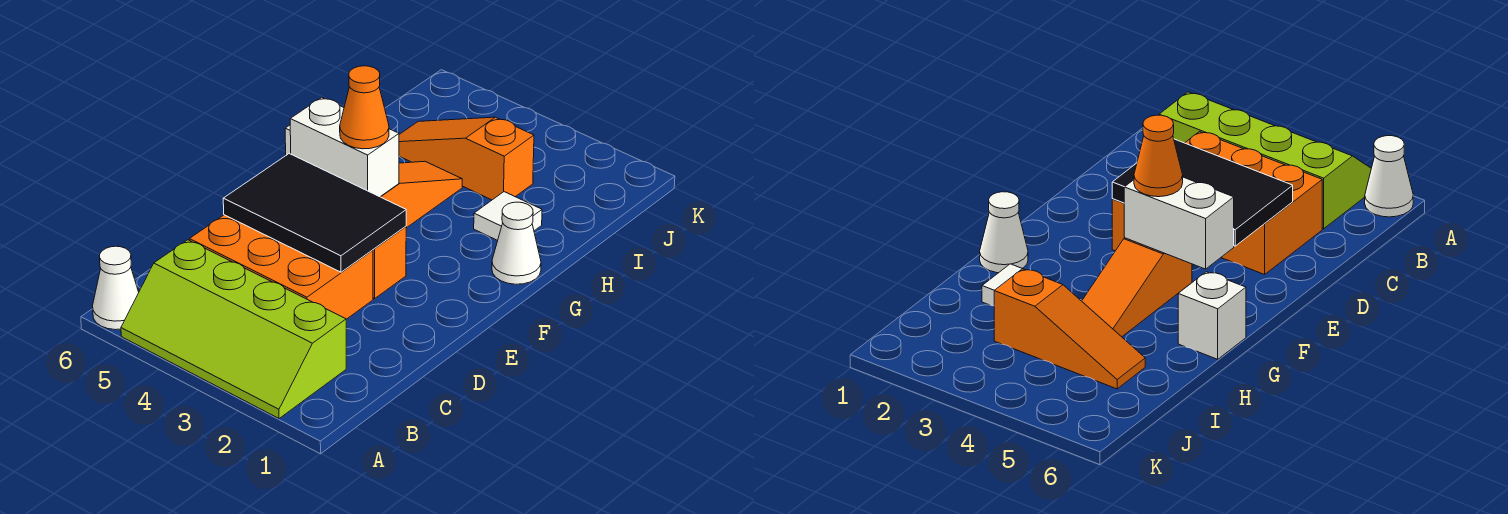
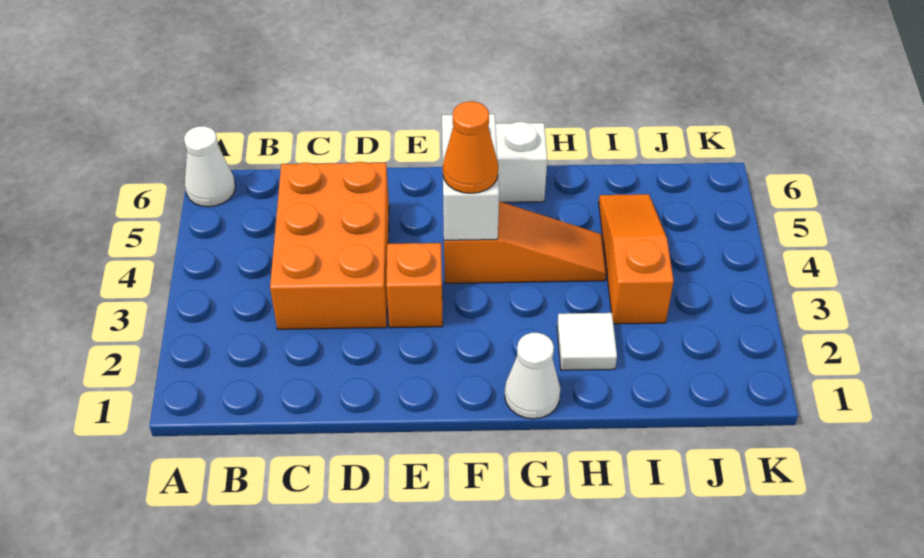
lime 2x4 slope [121,240,346,419] -> none
black 2x3 tile [223,154,406,272] -> none

